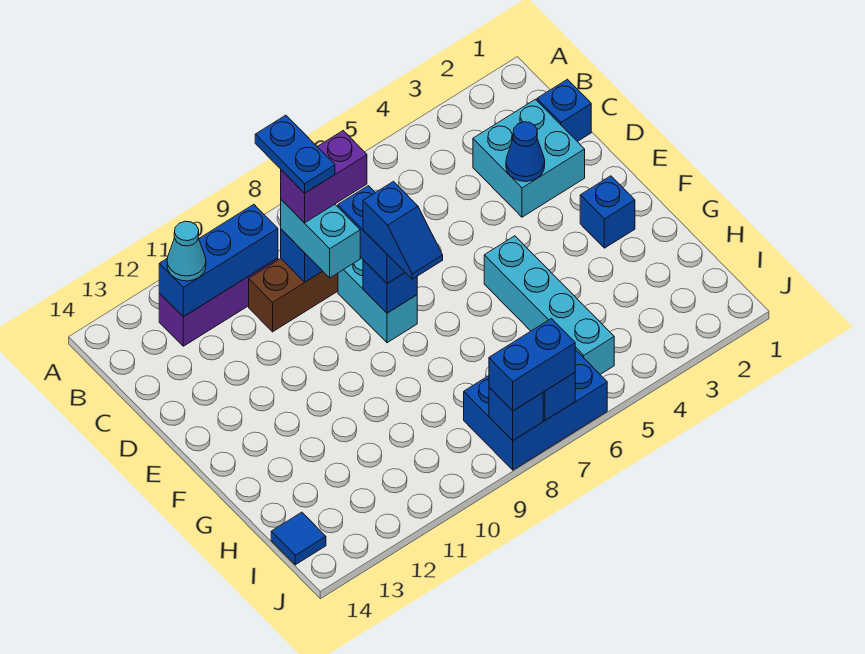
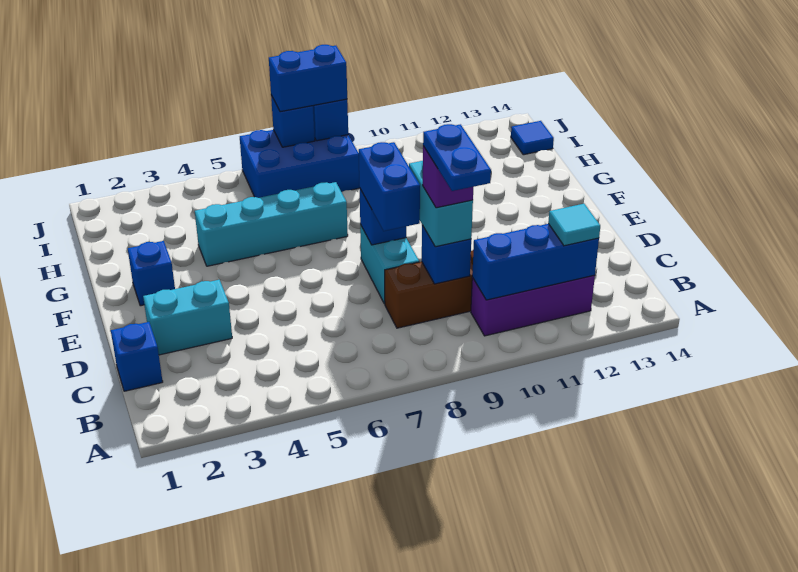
cyan 1x1 cone [167,221,206,281] -> cyan 1x1 tile [548,204,600,246]
cyan 2x2 brick [473,99,585,217] -> cyan 1x2 brick [143,280,232,355]
purple 1x2 brick [281,131,367,223] -> purple 1x1 brick [423,146,473,208]
blue 1x1 cone [506,122,545,181] -> none
blue 1x2 slope [363,182,443,279] -> none
cyan 1x4 brick [484,236,614,374] -> cyan 1x4 brick turned to [195,182,348,266]

